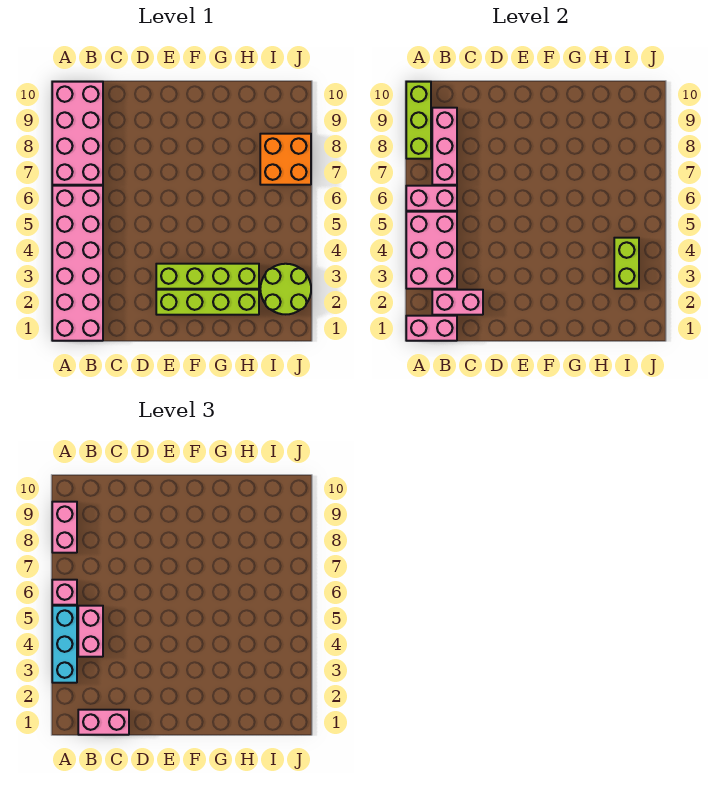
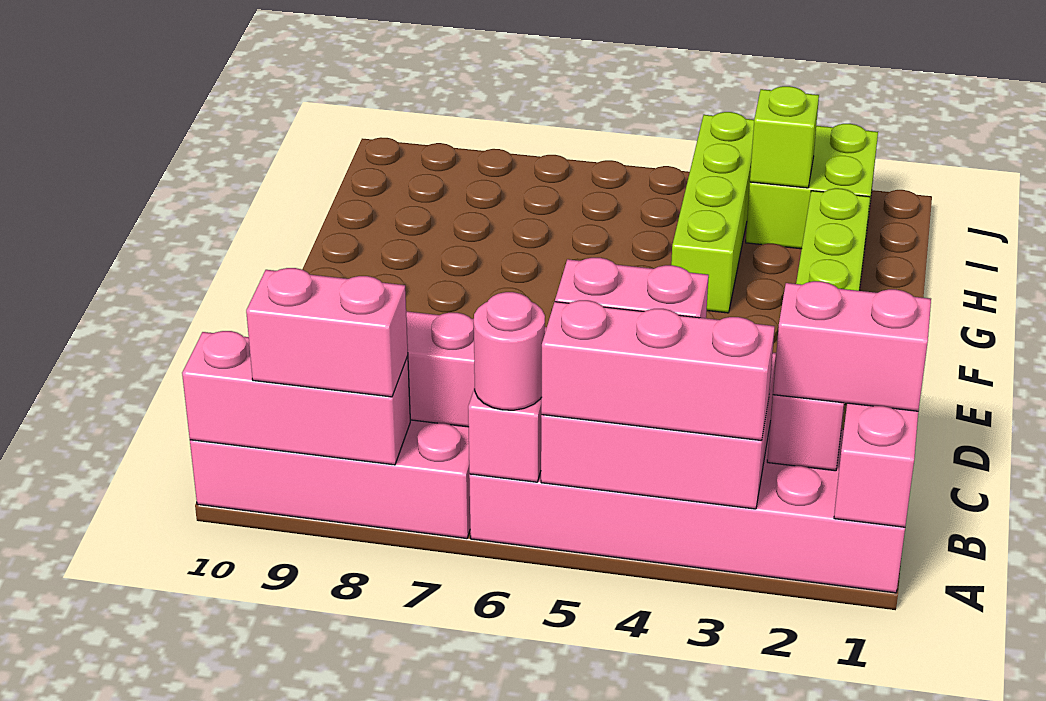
cyan 1x3 brick [52,606,77,683] -> pink 1x3 brick [541,300,775,441]
pink 1x1 brick [52,580,77,605] -> pink 1x1 round brick [474,292,545,410]
lime 1x3 brick [406,82,431,159] -> pink 1x3 brick [182,331,410,465]
pink 1x2 brick [78,710,129,735] -> pink 1x2 brick turned to [773,281,931,411]
lime 1x4 brick [156,264,259,289] -> lime 1x4 brick moved to [671,112,754,313]
lime 2x2 round brick [260,264,311,314] -> lime 2x2 brick [746,124,878,249]
lime 1x2 brick [614,238,639,289] -> lime 1x1 brick [750,86,819,188]
orange 2x2 brick [260,134,311,185] -> none

